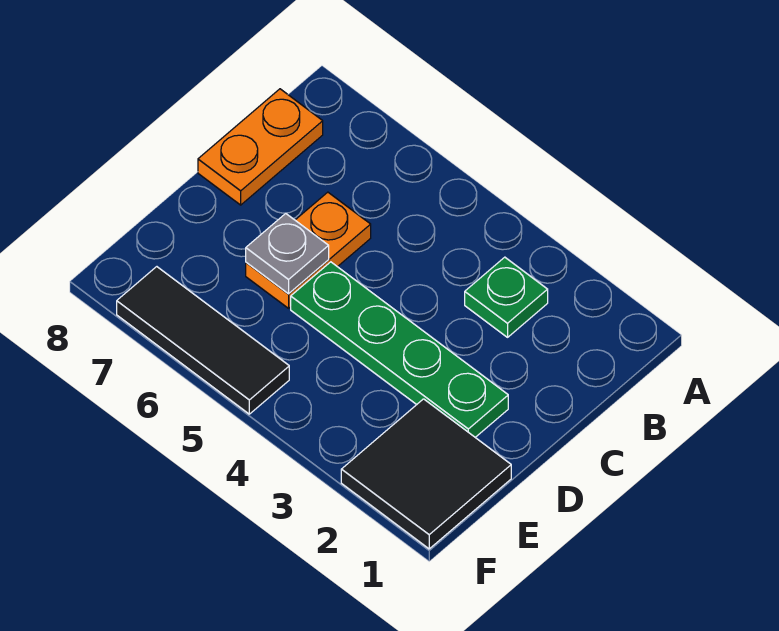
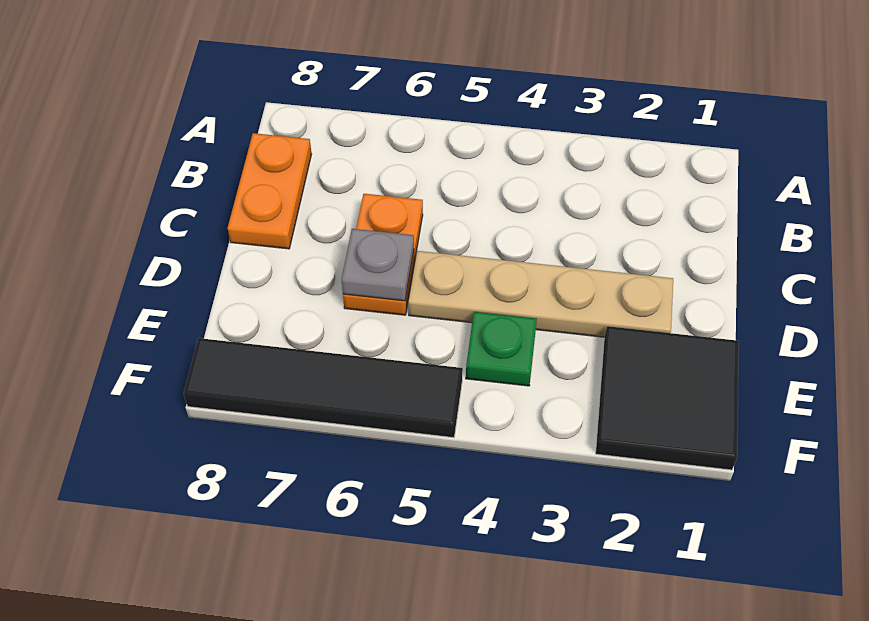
green 1x1 plate [465,257,548,337] -> green 1x1 plate moved to [466,312,537,386]
green 1x4 plate [291,262,508,437] -> tan 1x4 plate [408,251,673,337]
black 1x3 tile [117,267,289,414] -> black 1x4 tile [184,338,463,438]

